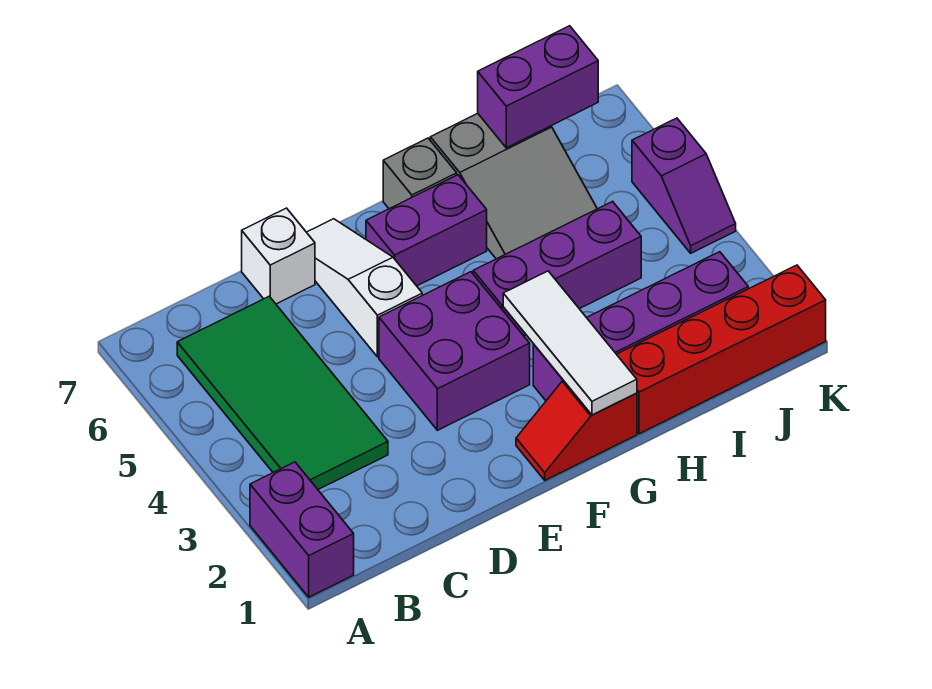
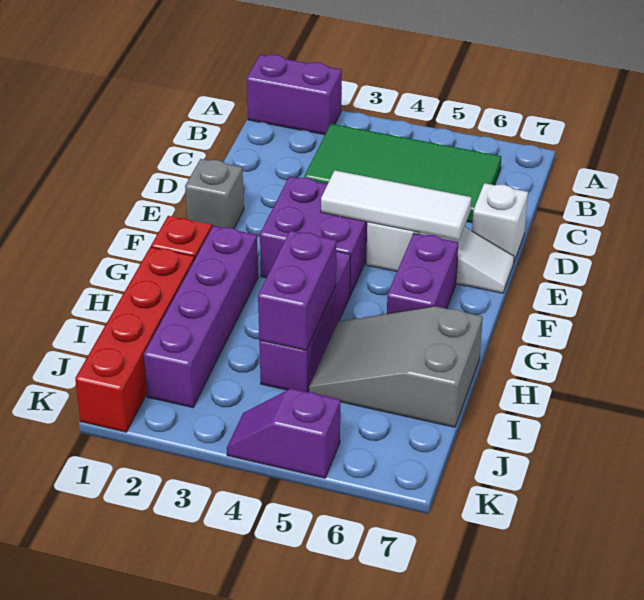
white 1x3 tile [503,271,637,415] -> white 1x3 tile moved to [321,171,471,240]
grey 1x1 brick [383,138,457,209] -> grey 1x1 brick moved to [185,159,244,228]
purple 1x2 brick [478,26,598,148] -> purple 1x2 brick moved to [258,231,336,350]

